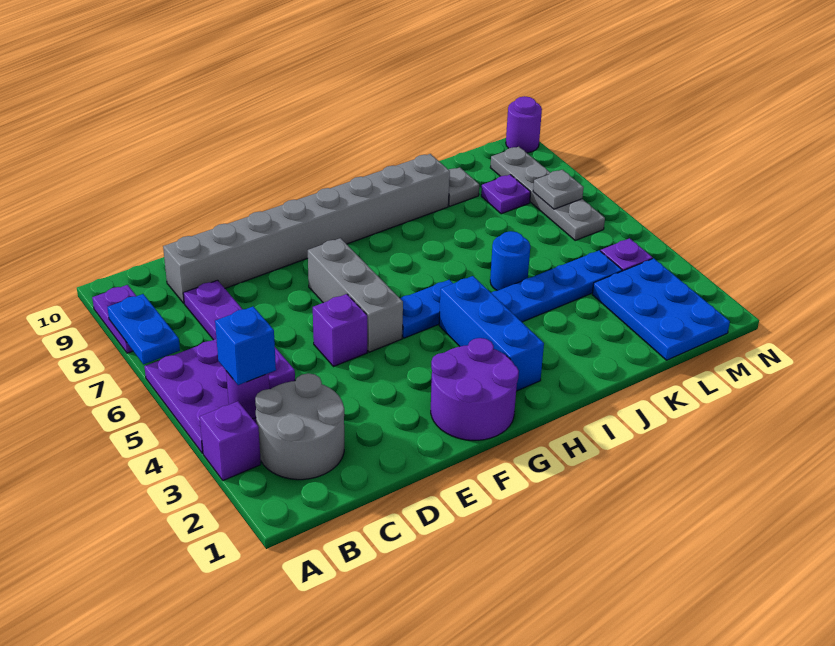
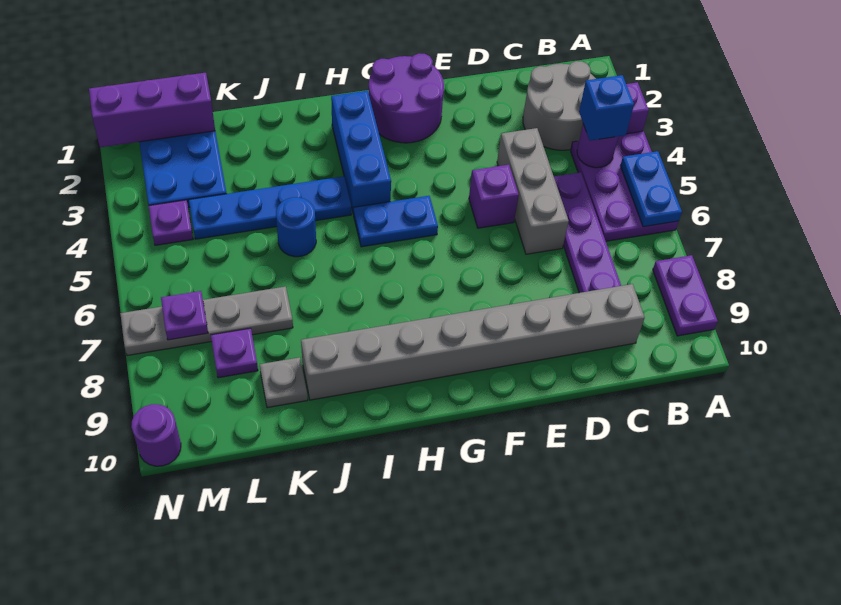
blue 1x2 plate [107,294,180,364] -> blue 1x2 plate moved to [620,151,682,227]
grey 1x3 brick [308,238,403,352] -> grey 1x3 brick moved to [497,128,569,254]
none -> purple 1x3 brick [89,73,215,147]
grey 1x4 plate [490,147,605,240] -> grey 1x4 plate turned to [120,286,293,356]
grey 1x1 plate [533,170,584,209] -> purple 1x1 plate [161,291,208,340]

